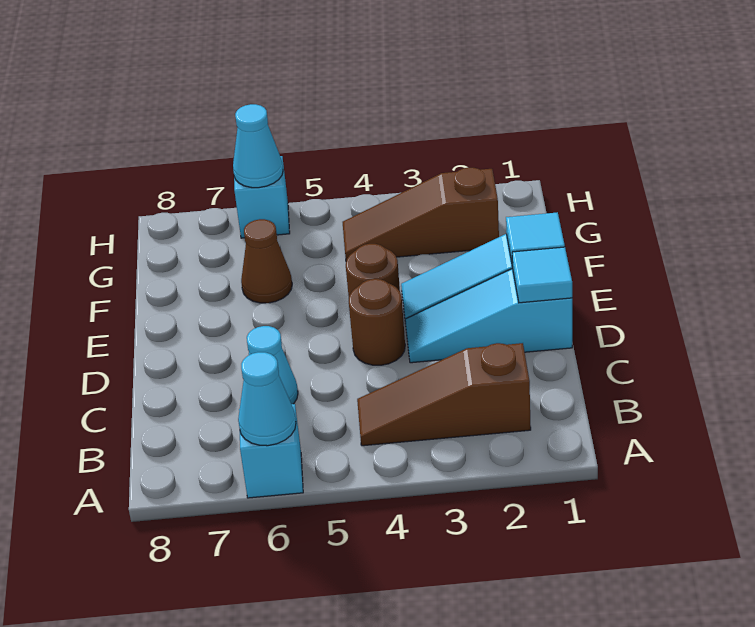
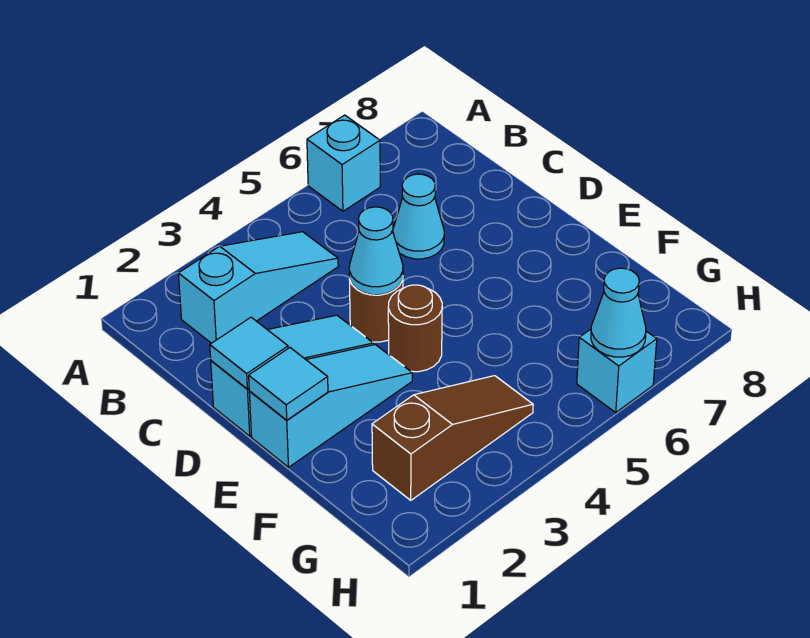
cyan 1x1 cone [238,352,296,446] -> cyan 1x1 cone moved to [349,207,403,295]
brown 1x3 slope [357,343,531,446] -> cyan 1x3 slope [178,232,338,343]
brown 1x1 cone [241,219,292,303] -> none

